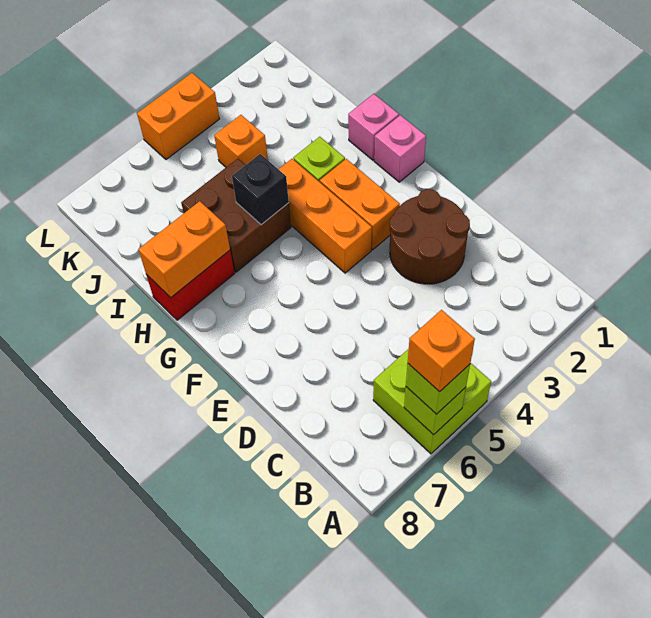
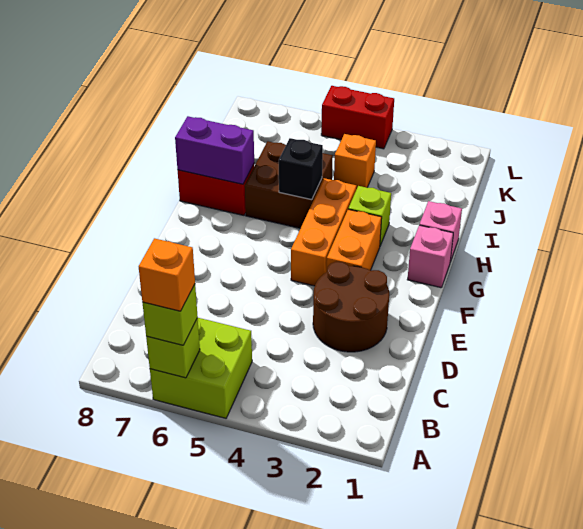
orange 1x2 brick [138,201,230,298] -> purple 1x2 brick [175,116,254,184]
orange 1x2 brick [137,73,219,159] -> red 1x2 brick [321,86,394,149]

